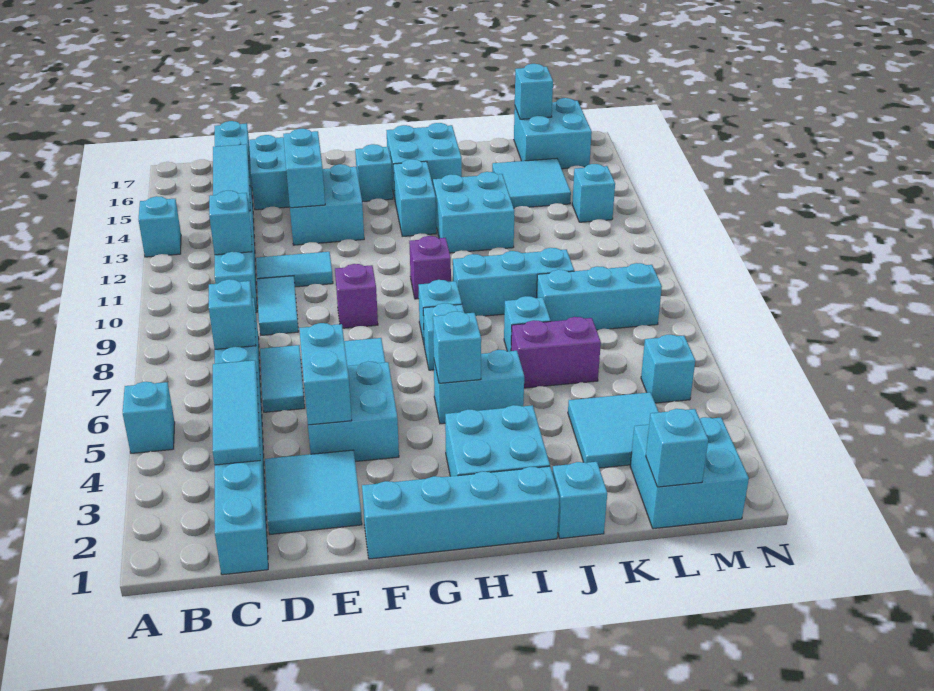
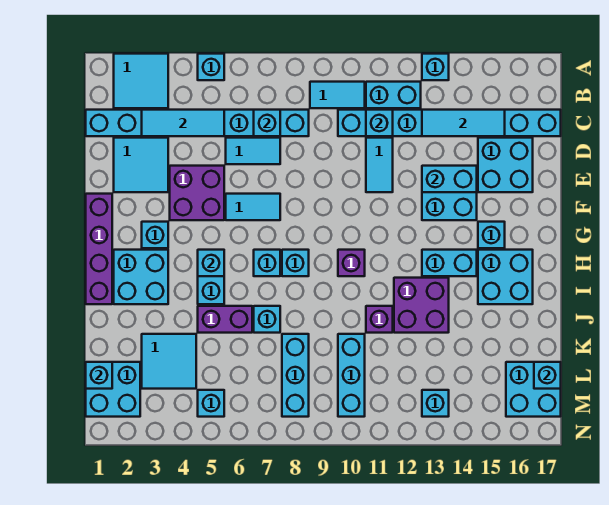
cyan 1x2 tile [257,276,299,335] -> cyan 1x2 tile moved to [310,82,365,108]
cyan 2x2 brick [308,362,399,462] -> purple 2x2 brick [170,166,224,220]
cyan 1x2 brick [299,323,352,425] -> cyan 1x2 brick moved to [366,82,421,108]
cyan 1x4 brick [362,466,559,559] -> purple 1x4 brick [86,194,112,304]
purple 1x1 brick [335,264,378,328] -> purple 1x1 brick moved to [366,306,393,333]
cyan 1x3 brick [453,248,574,316] -> cyan 1x3 brick moved to [338,334,365,417]
cyan 2x2 brick [433,172,514,253] -> purple 2x2 brick [394,278,449,333]
cyan 1x1 brick [552,462,607,538] -> cyan 1x1 brick moved to [142,222,168,248]
purple 1x2 brick [511,317,601,388] -> purple 1x2 brick turned to [198,306,252,333]
cyan 2x2 tile [492,158,571,208] -> cyan 2x2 tile moved to [114,54,168,108]

